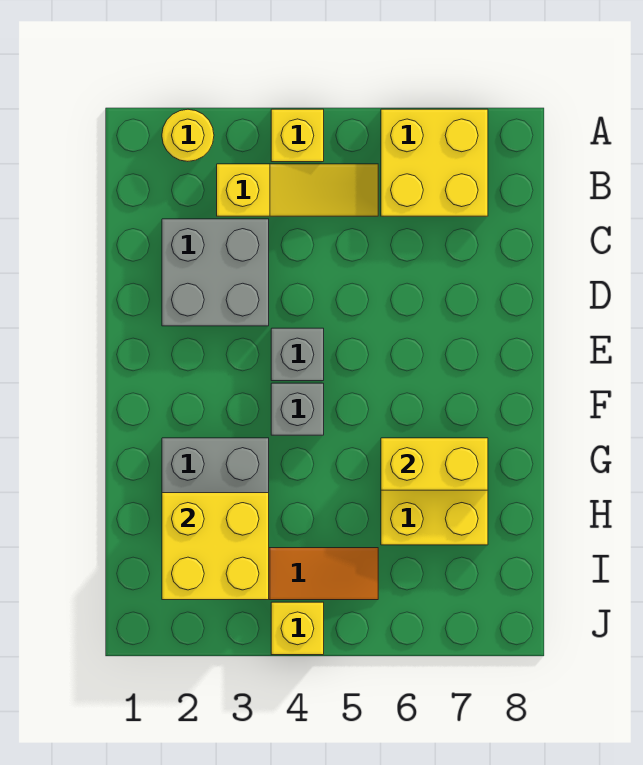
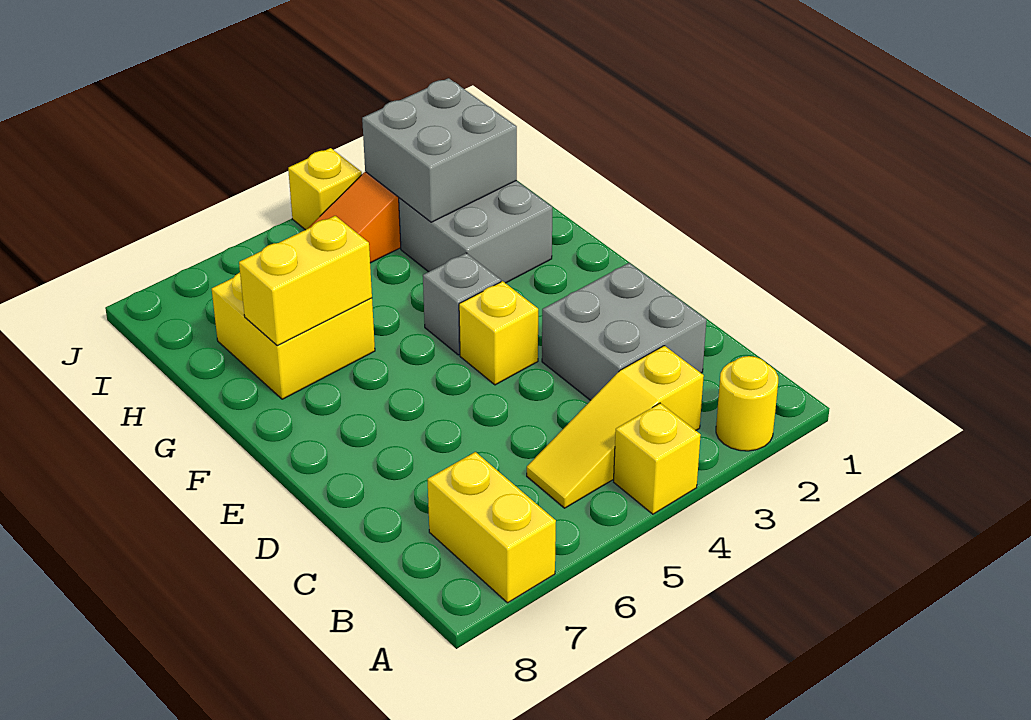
yellow 2x2 brick [381,109,488,216] -> yellow 1x2 brick [427,452,556,603]
grey 1x1 brick [271,328,324,381] -> yellow 1x1 brick [459,281,538,385]
yellow 2x2 brick [162,493,269,600] -> grey 2x2 brick [362,78,517,222]

